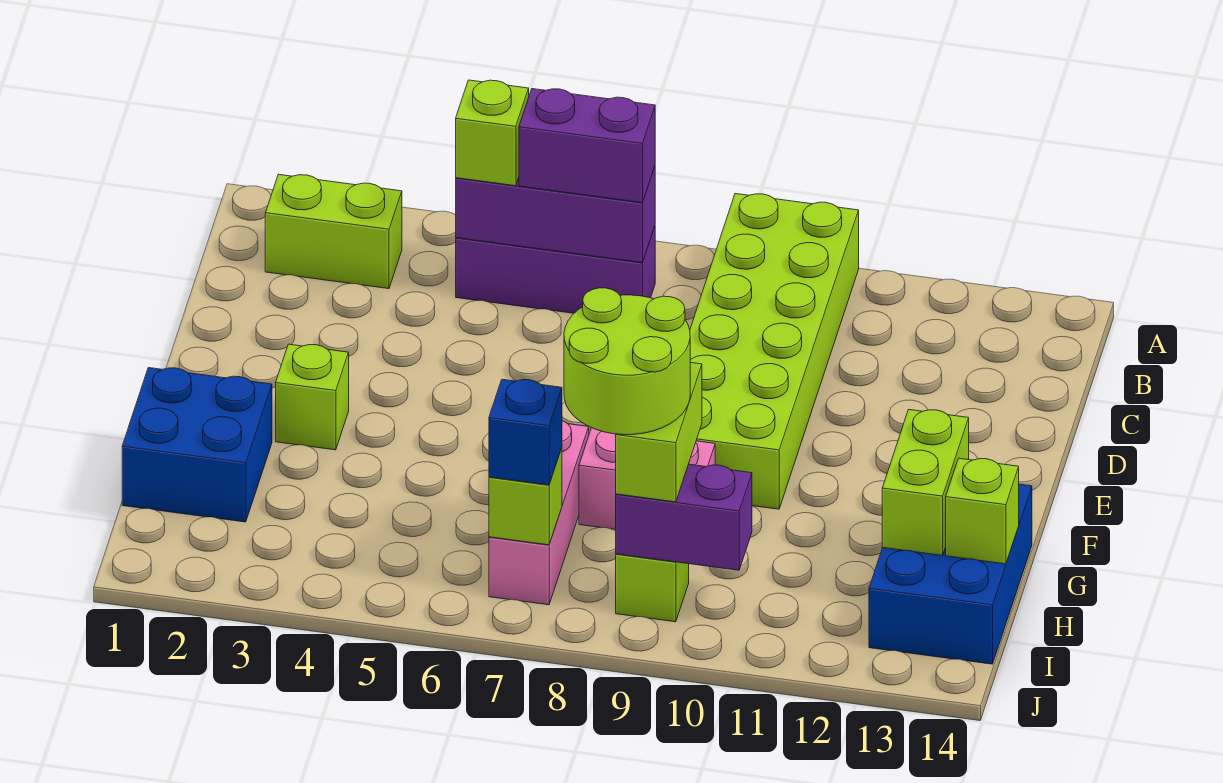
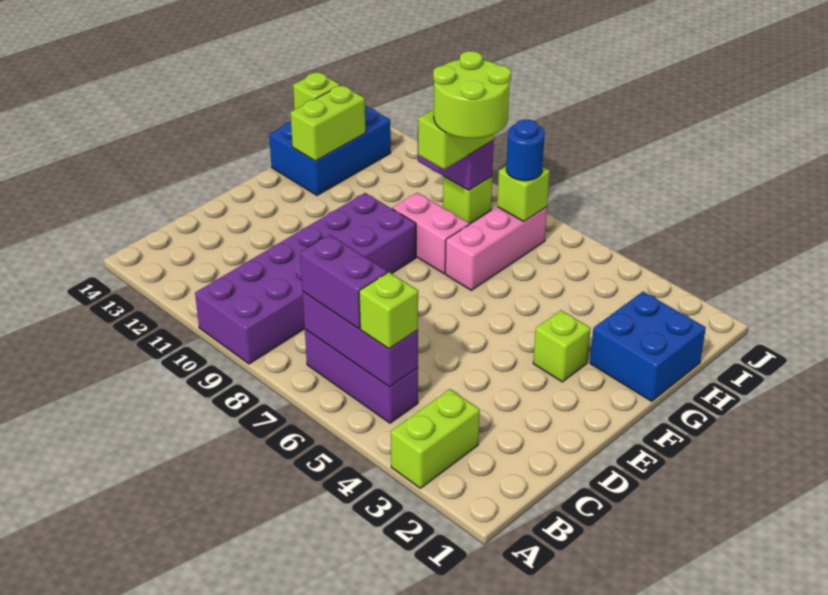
lime 2x6 brick [690,194,859,509] -> purple 2x6 brick [195,193,416,364]
lime 1x2 brick [265,174,402,289] -> lime 1x2 brick turned to [391,389,480,488]
blue 1x1 brick [489,379,562,485] -> blue 1x1 round brick [506,120,545,181]

